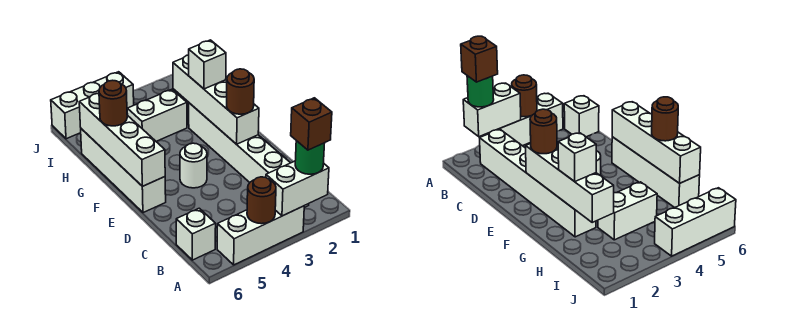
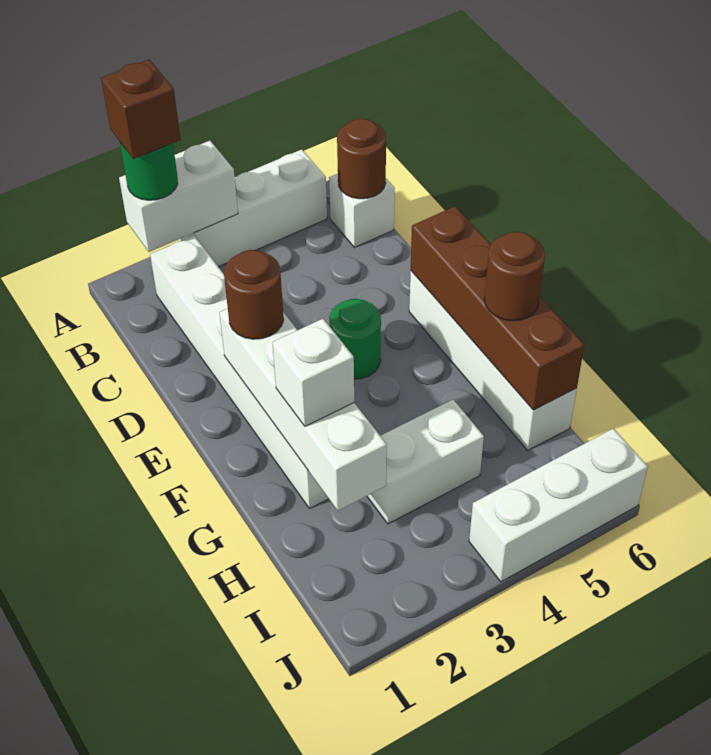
brown 1x1 round brick [247,177,276,224] -> brown 1x1 round brick moved to [337,119,386,199]
white 1x1 round brick [180,143,207,188] -> green 1x1 round brick [329,299,381,379]
white 1x4 brick [79,94,165,186] -> brown 1x4 brick [411,206,584,410]

